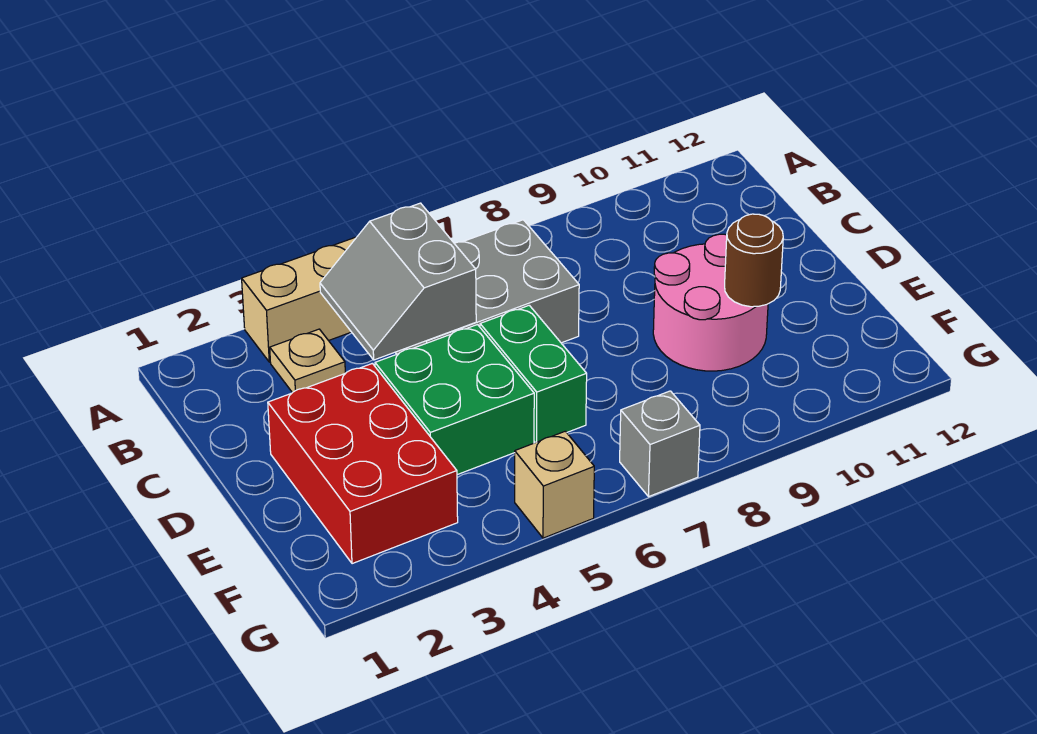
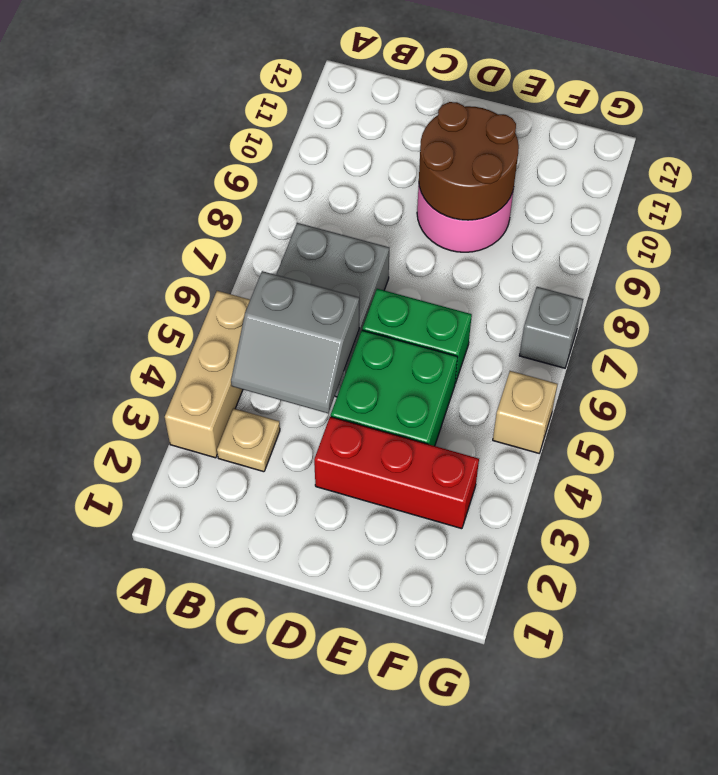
red 2x3 brick [268,363,458,564] -> red 1x3 brick [314,417,479,529]
brown 1x1 round brick [725,214,783,307] -> brown 2x2 round brick [419,102,519,220]

